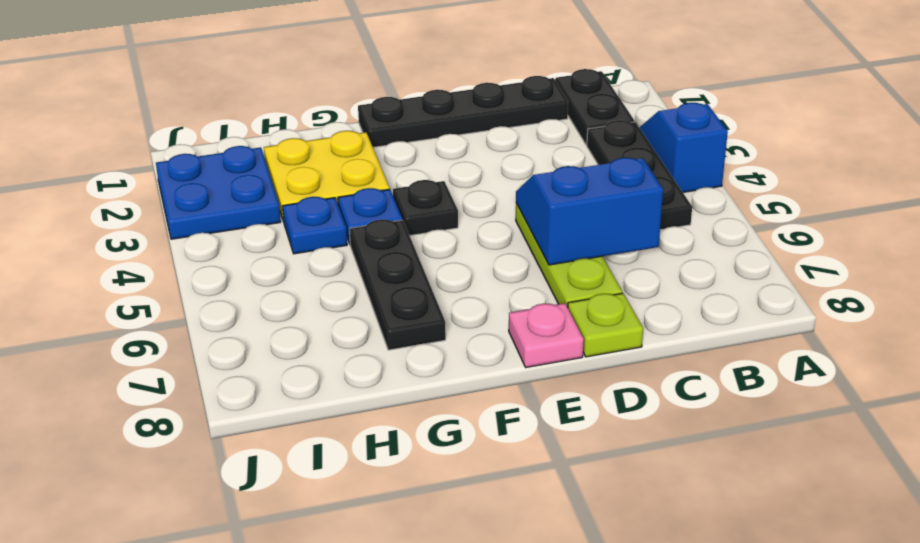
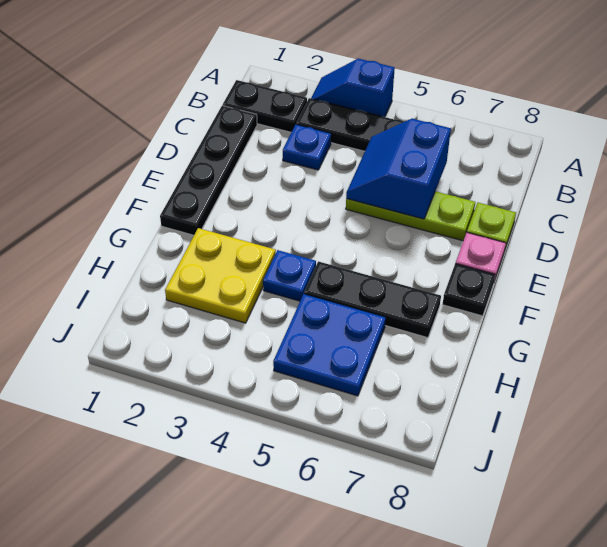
black 1x1 plate [393,180,458,236] -> black 1x1 plate moved to [443,264,495,316]
blue 1x1 plate [282,197,347,254] -> blue 1x1 plate moved to [283,124,331,170]
blue 2x2 plate [156,146,281,239] -> blue 2x2 plate moved to [273,294,386,396]

